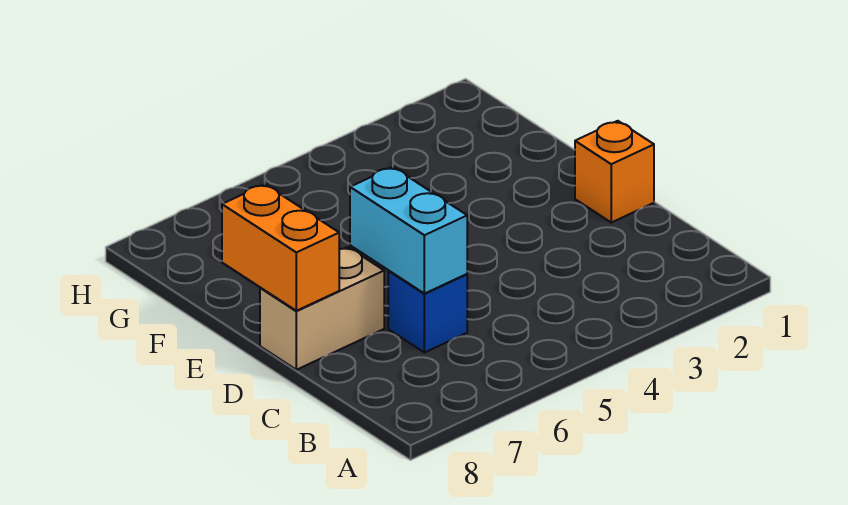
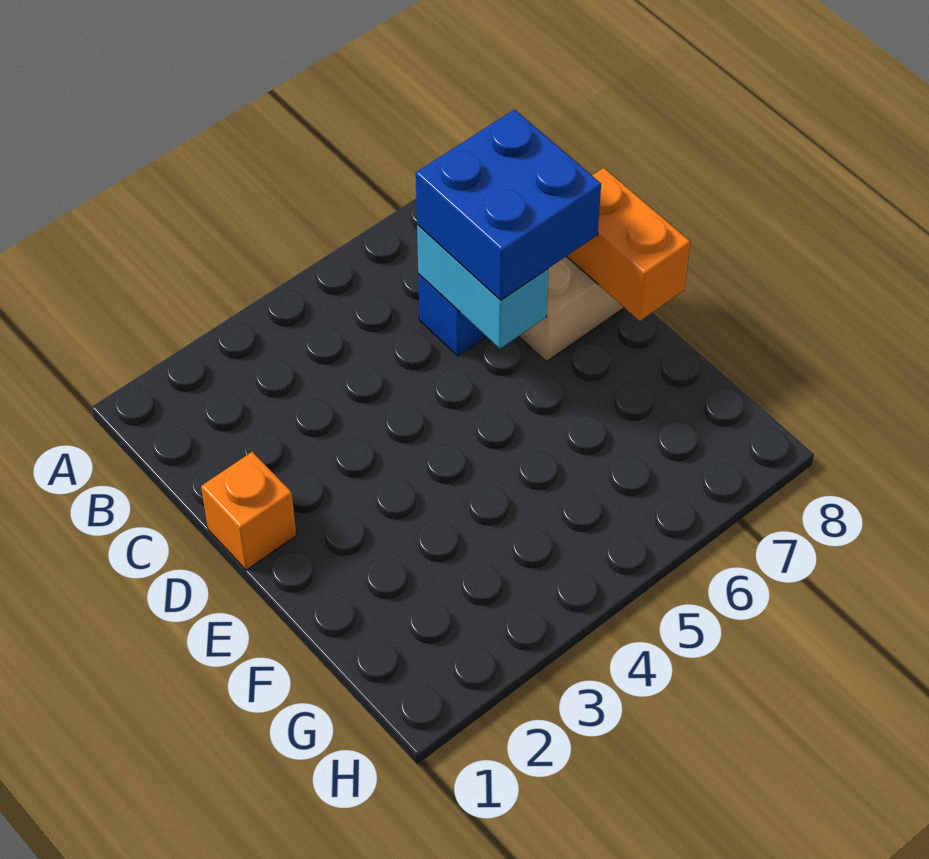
none -> blue 2x2 brick [416,110,601,300]

